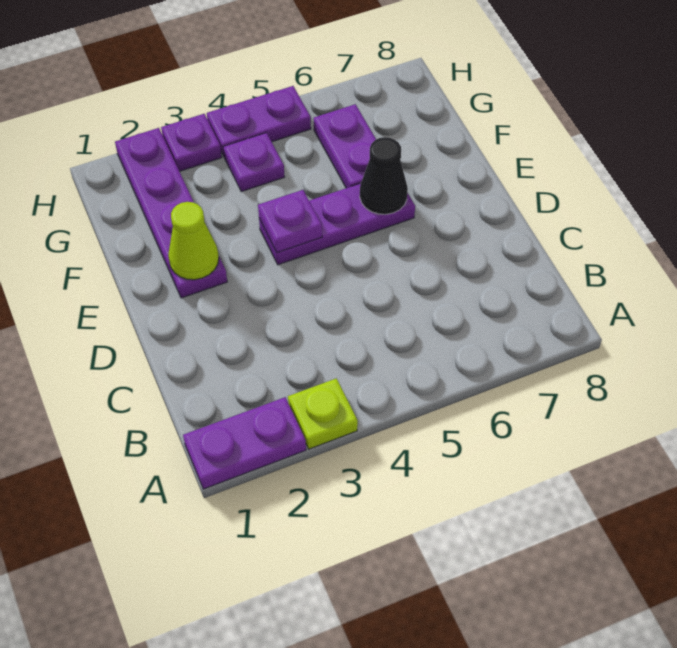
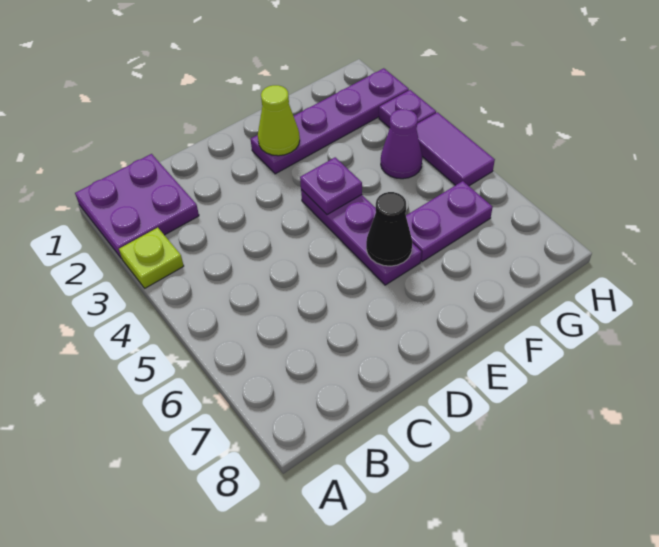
purple 1x2 plate [183,397,306,489] -> purple 2x2 plate [75,154,199,259]
purple 1x1 plate [223,133,285,192] -> purple 1x1 cone [381,109,422,179]
purple 1x2 plate [207,86,311,156] -> purple 1x2 tile [416,112,495,186]

